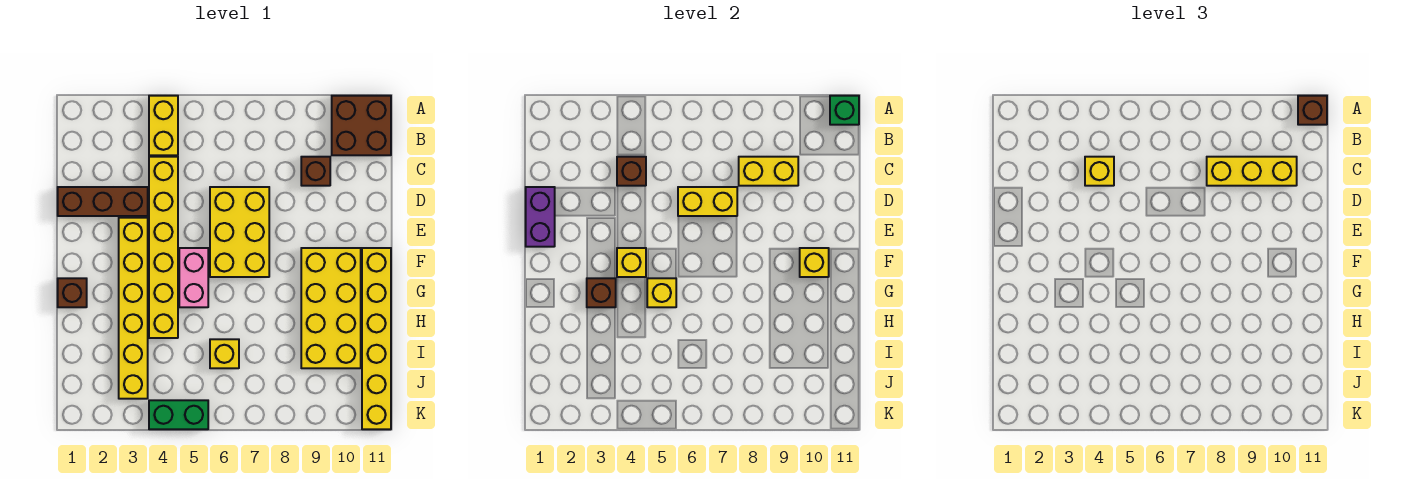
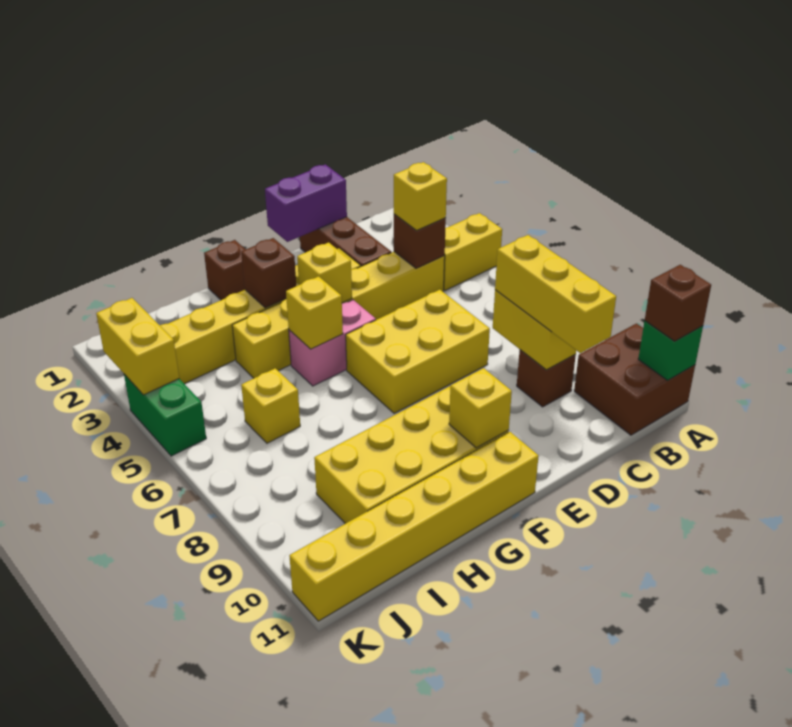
yellow 1x2 brick [678,187,737,216] -> yellow 1x2 brick moved to [96,298,179,395]

